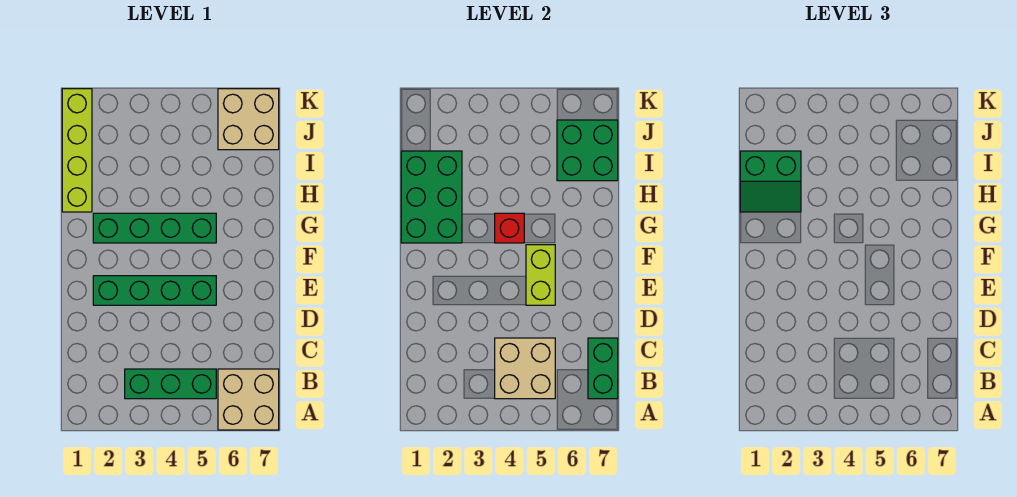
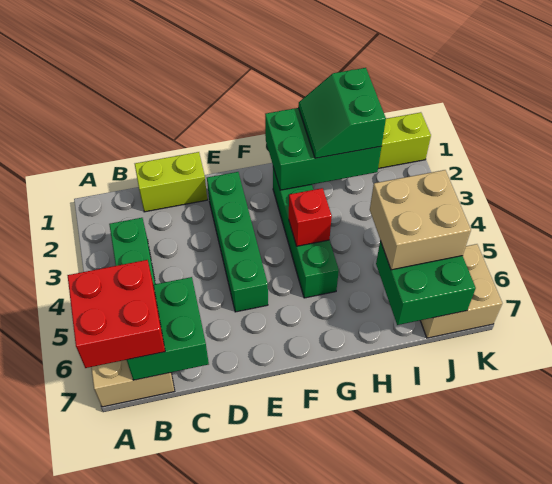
none -> red 2x2 brick [67,260,165,368]
tan 2x2 brick [495,338,555,399] -> tan 2x2 brick moved to [370,170,471,270]
green 1x2 brick [588,338,618,399] -> green 2x2 brick [127,277,209,380]
lime 1x2 brick [526,245,555,305] -> lime 1x2 brick moved to [135,152,207,212]

